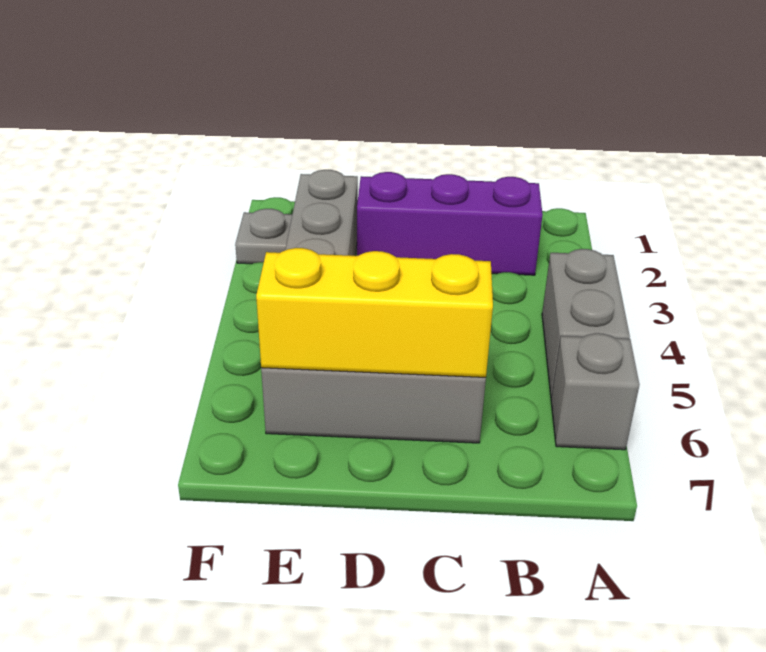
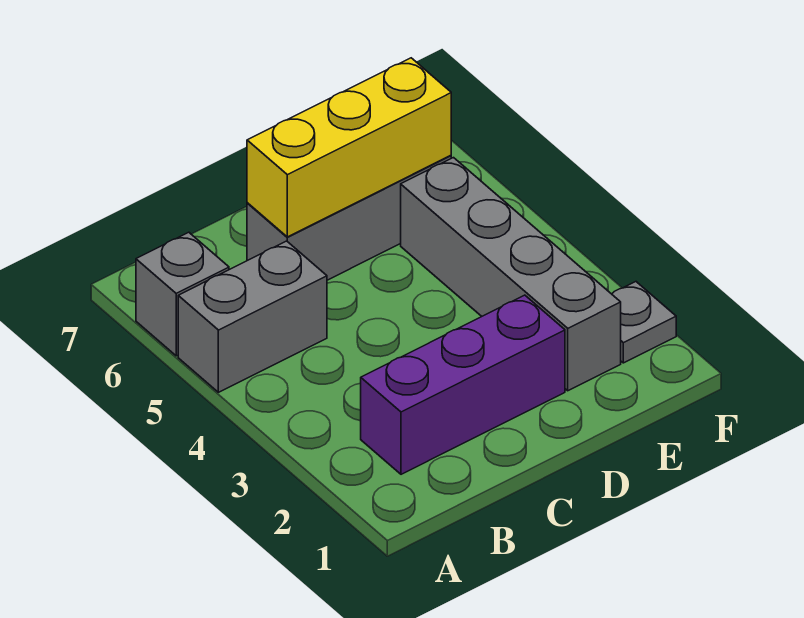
grey 1x2 brick [542,249,630,397] -> grey 1x2 brick turned to [178,241,327,392]

